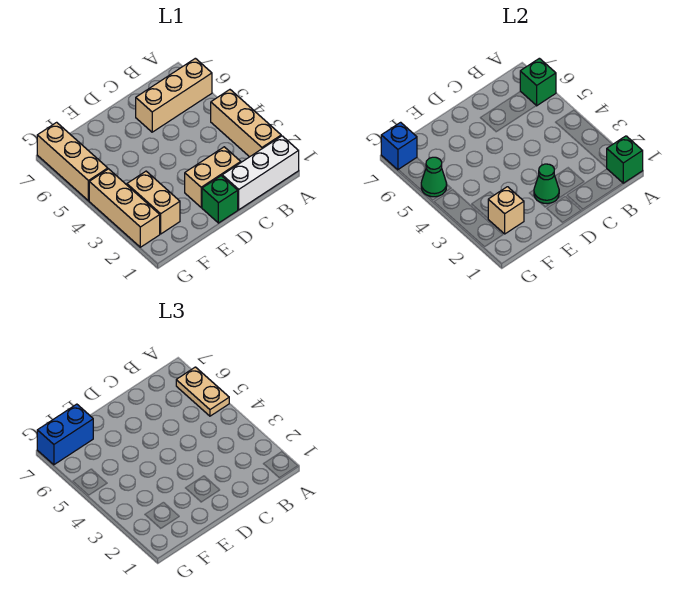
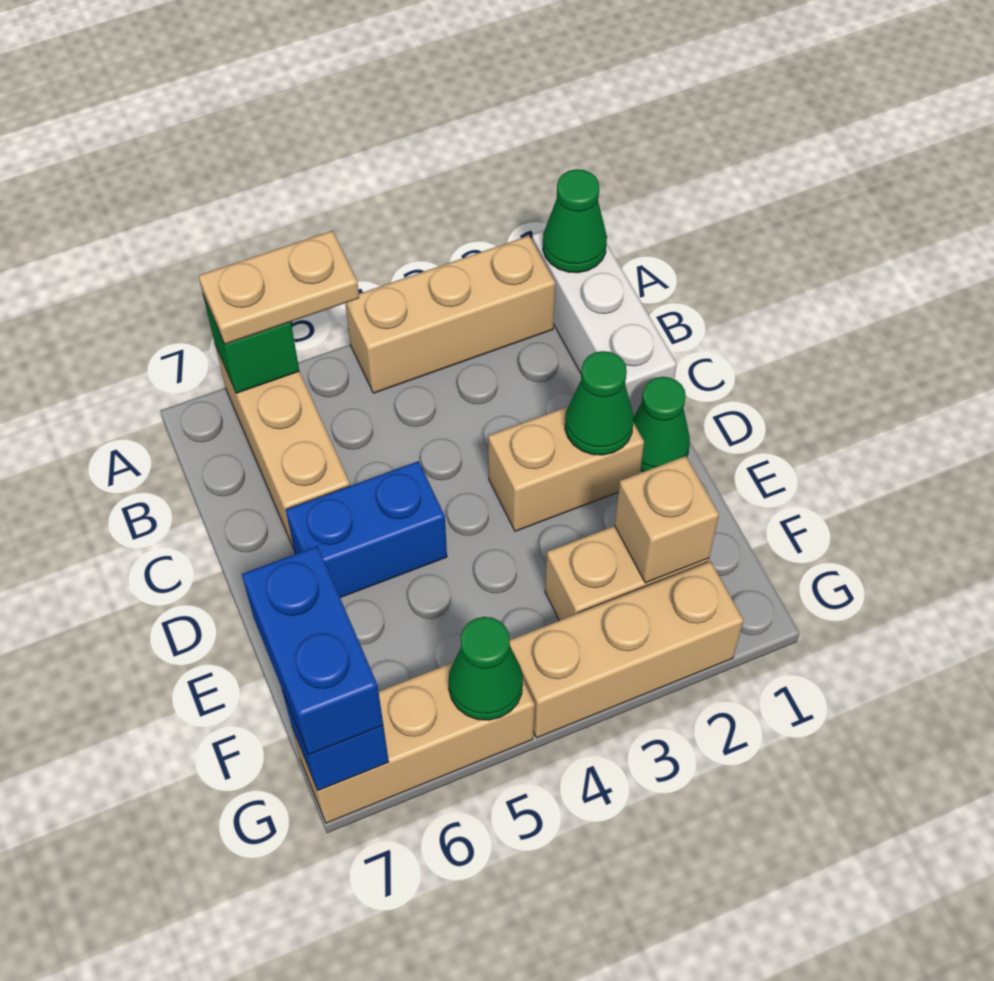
green 1x1 brick [607,136,643,183] -> green 1x1 cone [543,169,607,273]
tan 1x2 brick [185,147,241,207] -> tan 1x2 brick turned to [488,407,644,531]
green 1x1 brick [202,176,238,223] -> green 1x1 cone [633,377,690,472]
none -> blue 1x2 brick [286,461,447,598]

